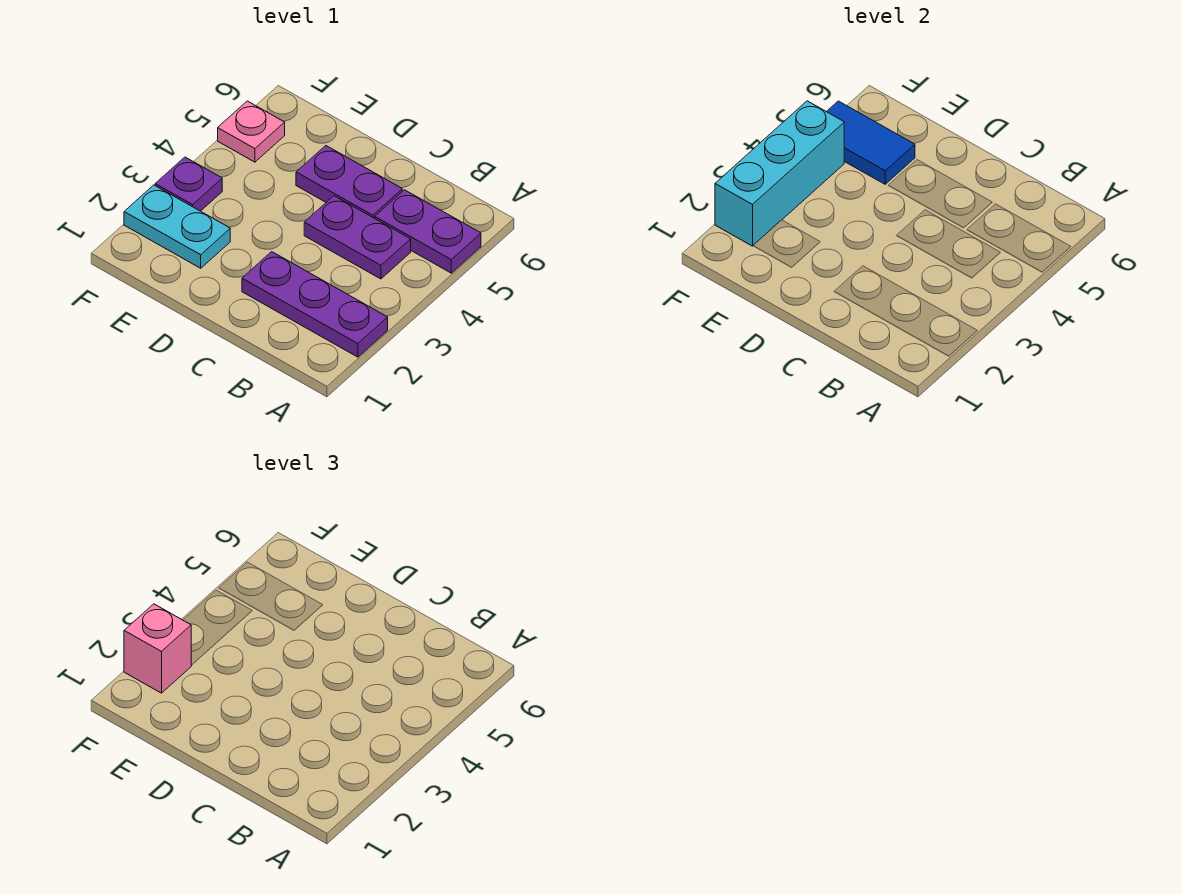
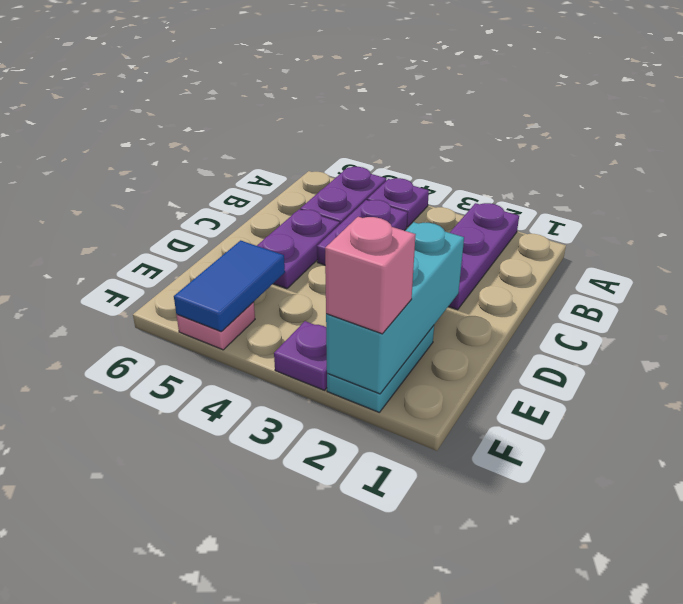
none -> purple 1x1 plate [367,178,429,227]
cyan 1x3 brick [715,101,844,246] -> cyan 1x3 brick turned to [326,222,464,394]

